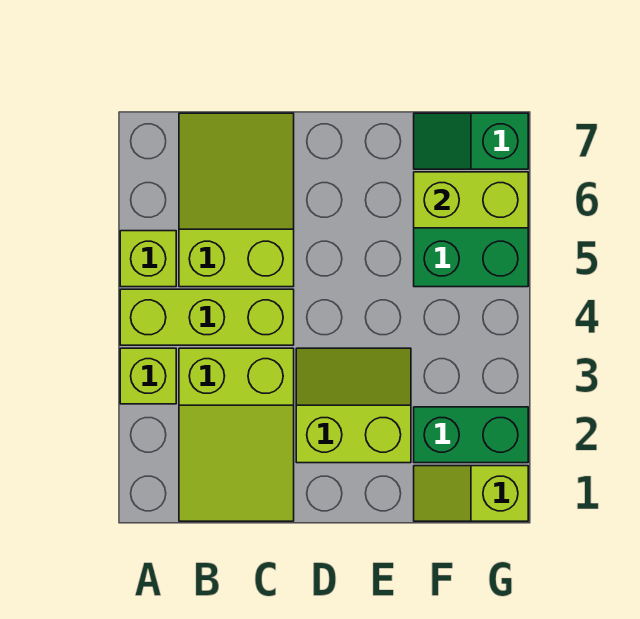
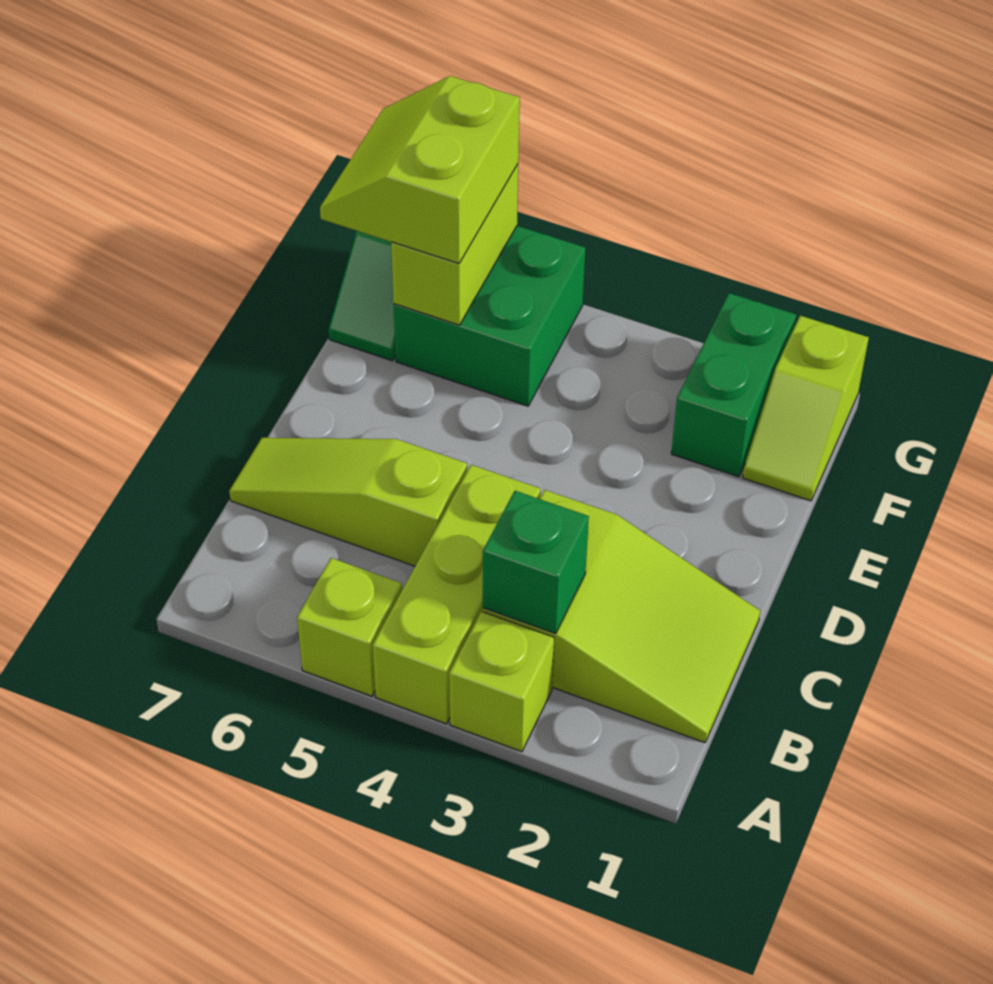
none -> green 1x1 brick [483,491,589,634]
lime 2x3 slope [179,113,294,287] -> lime 1x3 slope [229,438,467,566]
lime 2x2 slope [296,348,411,463] -> lime 2x2 slope moved to [320,76,520,264]

